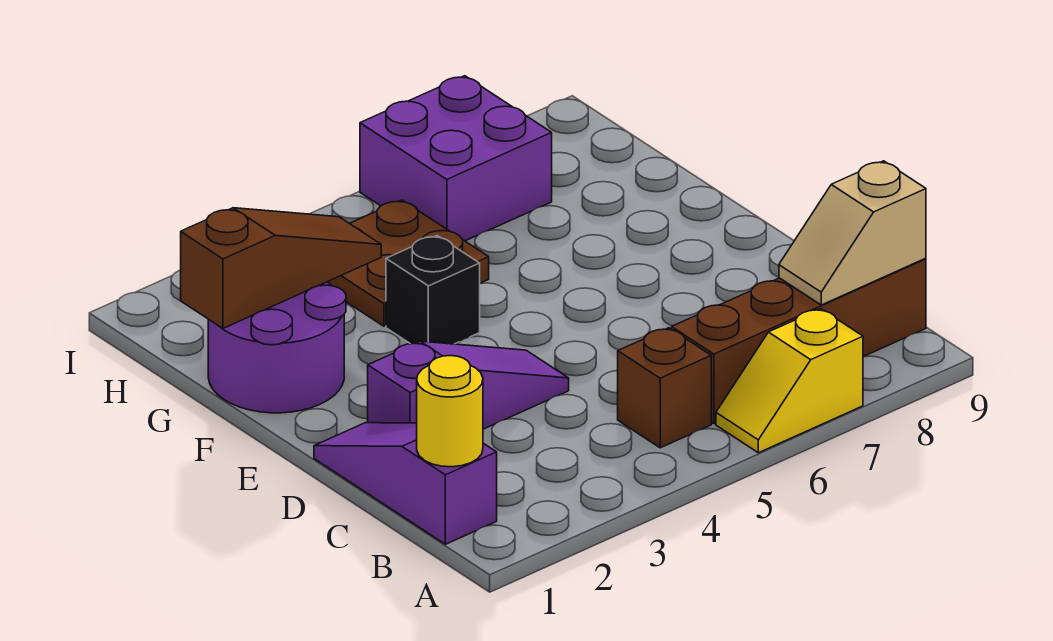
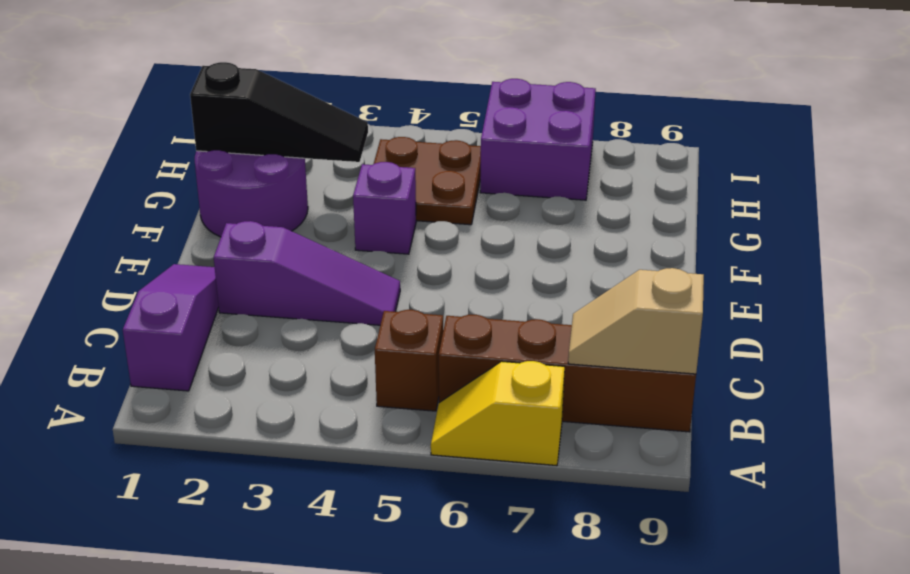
yellow 1x1 round brick [417,356,483,467] -> none
black 1x1 brick [386,236,480,344] -> purple 1x1 brick [353,162,416,254]
brown 1x3 slope [181,208,381,328] -> black 1x3 slope [190,62,368,162]

